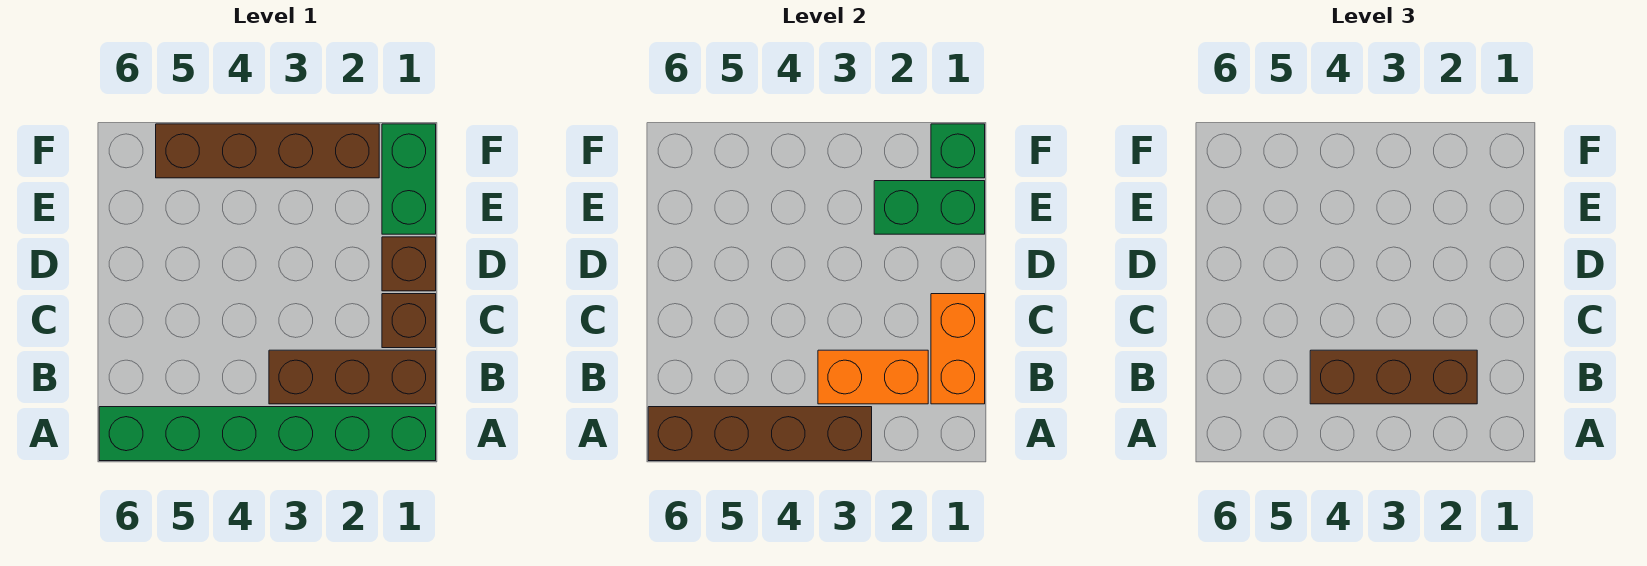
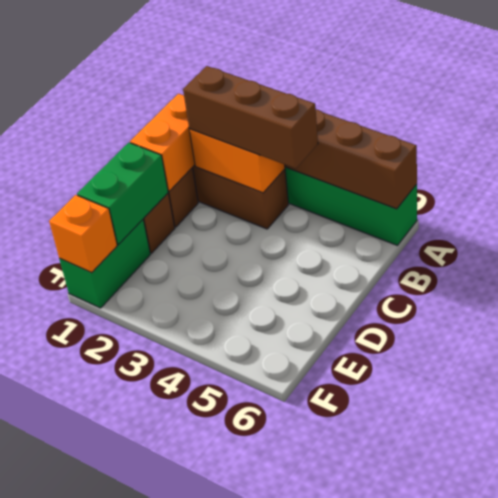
green 1x2 brick [874,181,985,234] -> green 1x2 brick turned to [77,143,168,244]
green 1x1 brick [931,124,985,178] -> orange 1x1 brick [49,195,117,273]
brown 1x4 brick [156,124,379,178] -> none

